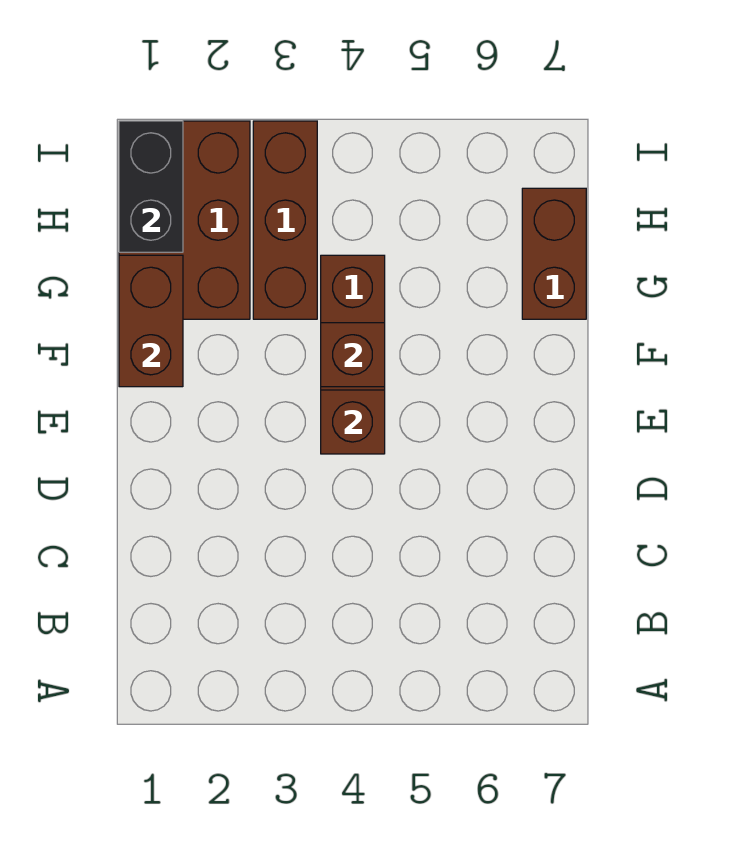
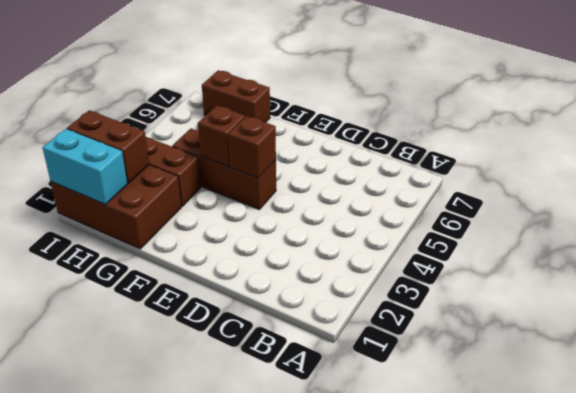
brown 1x2 brick [119,255,183,387] -> brown 1x2 brick moved to [67,110,149,183]
black 1x2 brick [119,121,183,252] -> cyan 1x2 brick [43,129,127,204]

